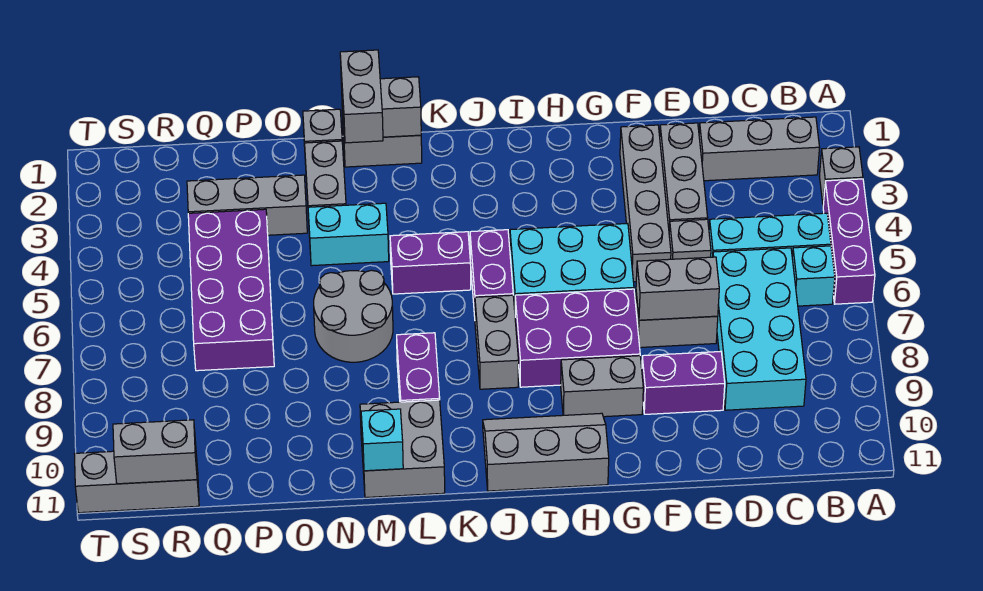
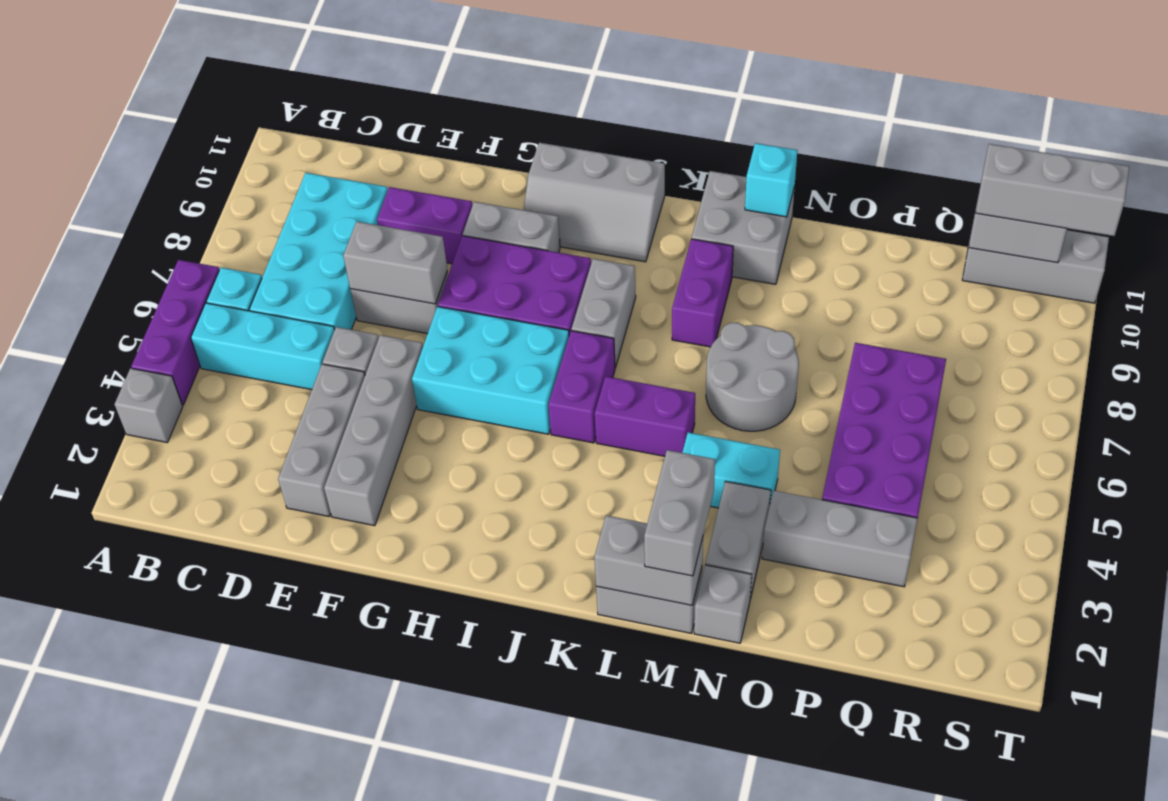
grey 1x3 brick [699,117,820,181] -> grey 1x3 brick moved to [976,144,1129,236]

